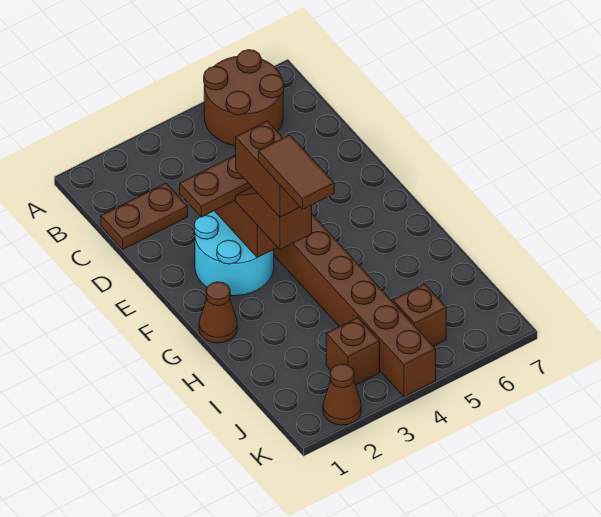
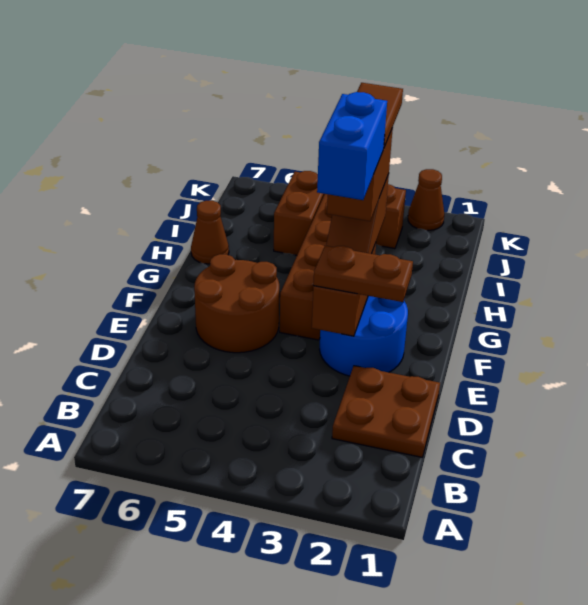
brown 2x2 round brick [204,50,284,146] -> brown 2x2 round brick moved to [194,254,279,353]
brown 1x2 plate [101,183,188,249] -> brown 2x2 plate [332,366,440,457]
cyan 2x2 round brick [194,211,274,296] -> blue 2x2 round brick [319,296,408,376]
none -> blue 1x2 brick [317,92,387,200]
brown 1x1 cone [199,282,237,343] -> brown 1x1 cone moved to [191,201,229,264]
brown 1x1 brick [393,284,446,346] -> brown 1x2 brick [274,171,324,255]

